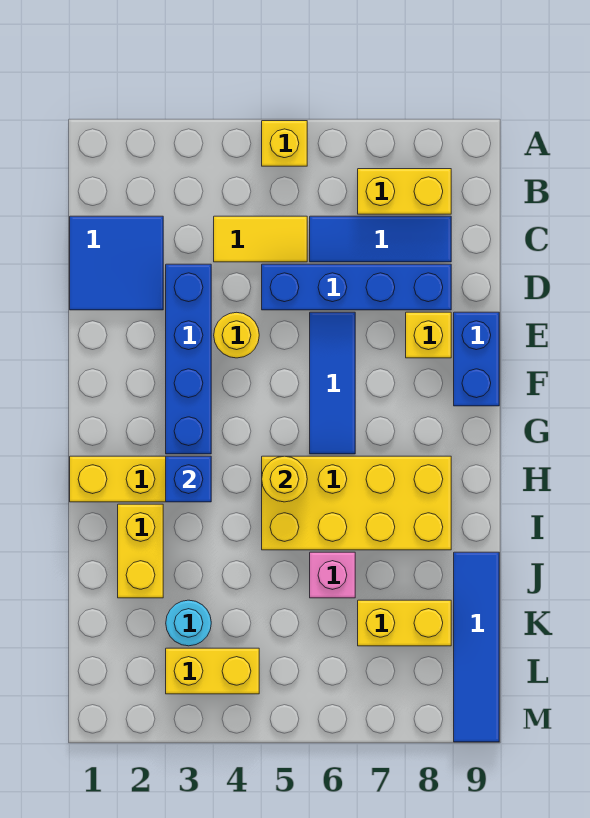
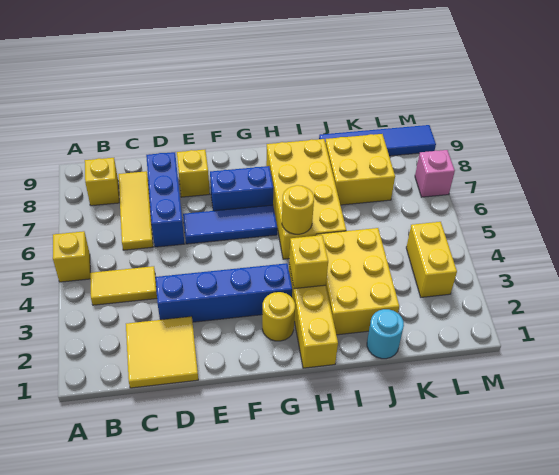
yellow 1x2 brick [358,169,451,214] -> yellow 1x1 brick [85,158,119,206]
blue 2x2 tile [70,216,163,310] -> yellow 2x2 tile [126,316,198,388]
yellow 1x2 tile [214,216,307,262] -> yellow 1x2 tile turned to [90,266,157,305]
blue 1x3 tile [310,216,451,262] -> yellow 1x3 tile [118,171,153,250]
blue 1x4 brick [262,264,451,310] -> blue 1x3 brick [146,152,184,247]
yellow 1x1 round brick [214,312,259,358] -> yellow 1x1 round brick moved to [262,292,295,341]
blue 1x2 brick [454,312,499,406] -> blue 1x2 brick moved to [210,166,273,211]
blue 1x1 brick [166,456,211,502] -> yellow 1x1 brick [289,235,328,289]
yellow 1x2 brick [118,504,163,598] -> yellow 2x3 brick [316,228,399,335]
pink 1x1 brick [310,552,355,598] -> pink 1x1 brick moved to [415,150,455,197]
cyan 1x1 round brick [166,600,211,646] -> cyan 1x1 round brick moved to [367,309,404,359]
yellow 1x2 brick [358,600,451,646] -> yellow 2x2 brick [325,134,395,205]

